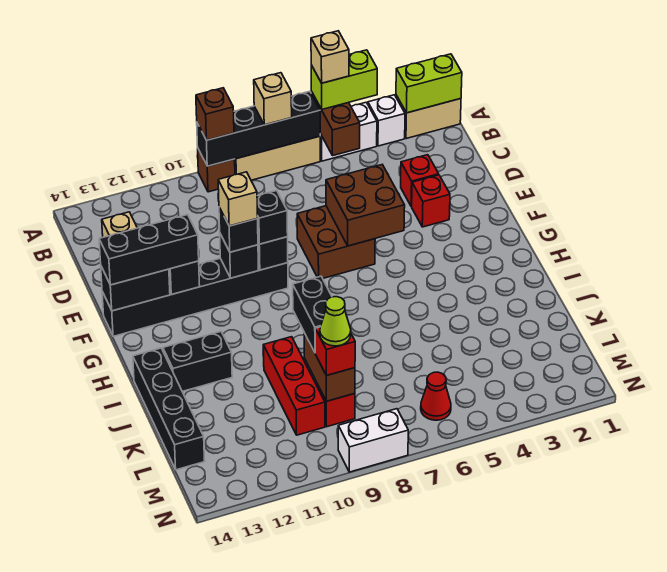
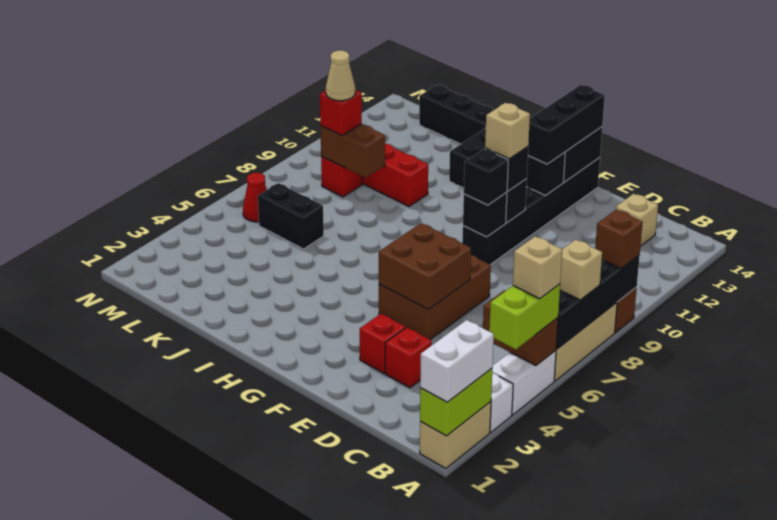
brown 2x2 brick [297,206,375,278] -> brown 2x3 brick [379,255,491,340]
black 1x2 brick [293,276,332,353] -> black 1x2 brick moved to [258,183,324,249]
lime 1x1 cone [320,297,351,346] -> tan 1x1 cone [326,50,355,101]
white 1x2 brick [338,409,409,472] -> white 1x2 brick moved to [420,320,494,402]

